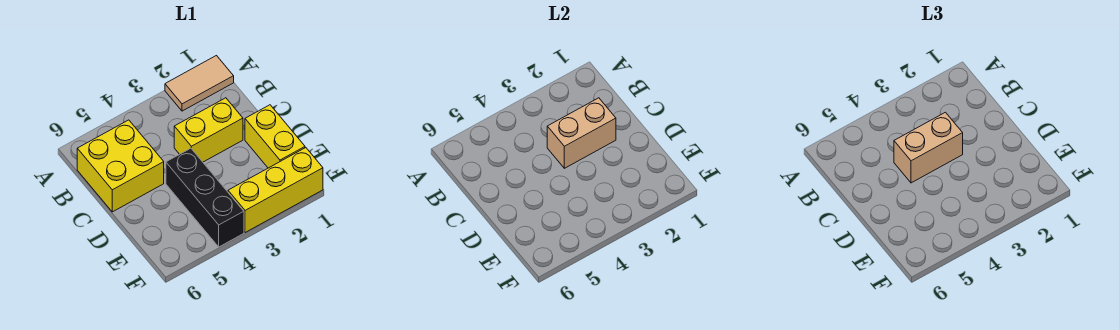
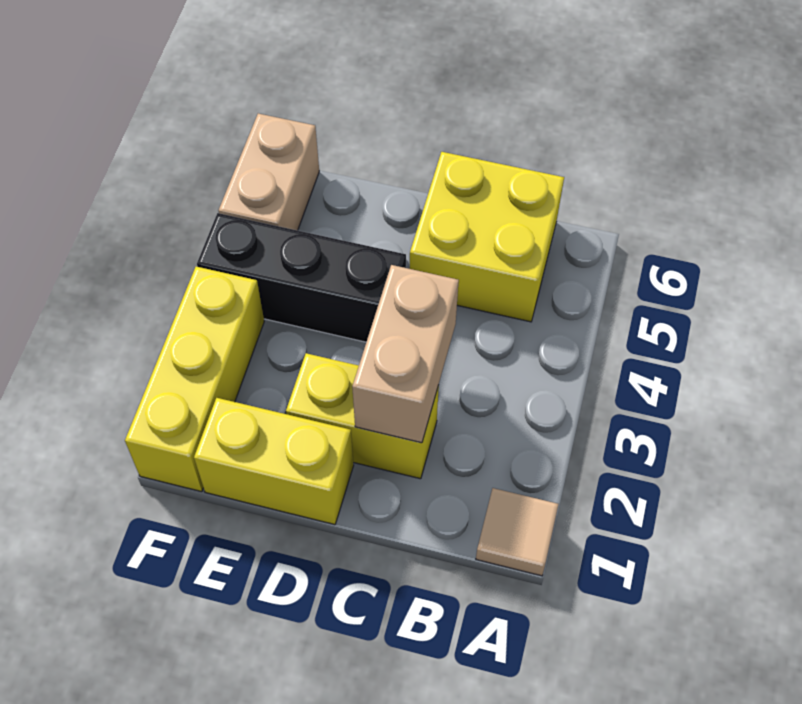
tan 1x2 tile [165,56,234,111] -> tan 1x1 tile [476,488,559,576]
yellow 1x2 brick [174,98,243,162] -> yellow 1x2 brick turned to [286,353,439,479]
tan 1x2 brick [894,112,963,183] -> tan 1x2 brick moved to [218,113,319,230]

